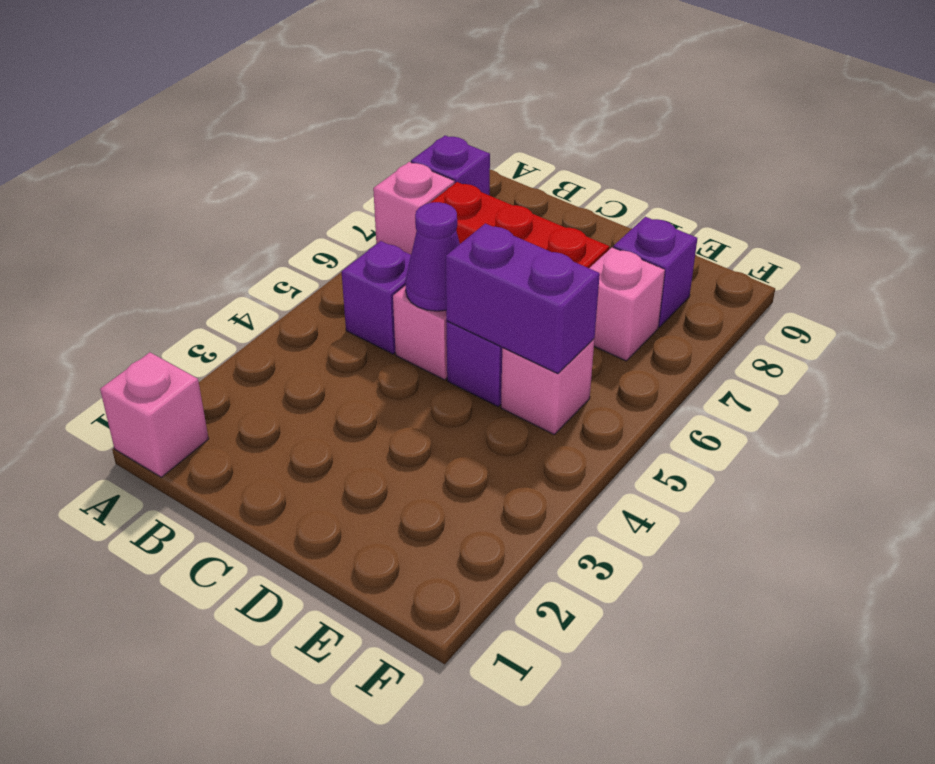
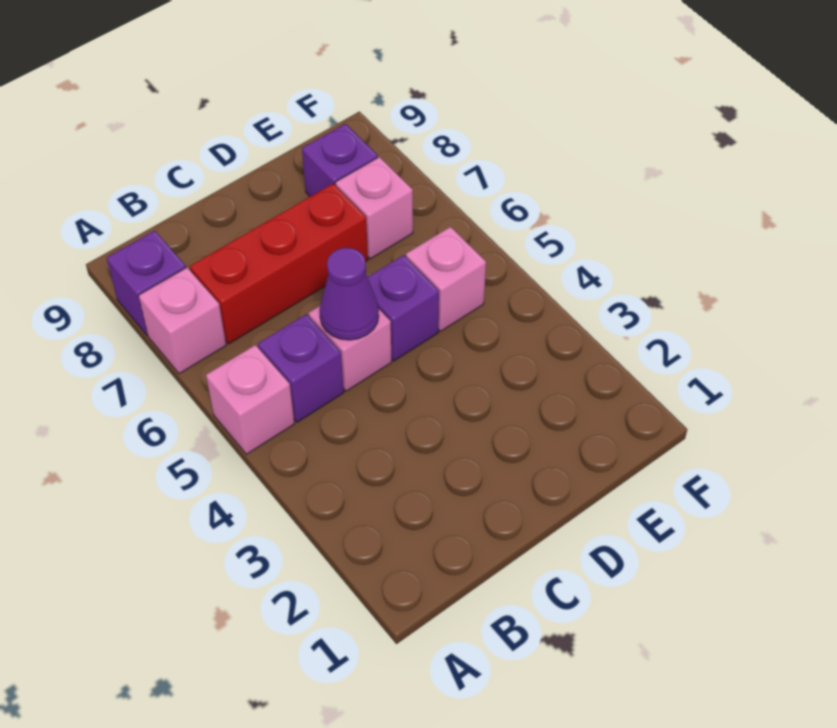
pink 1x1 brick [100,352,209,477] -> pink 1x1 brick moved to [206,345,294,454]
purple 1x2 brick [446,224,600,374] -> none

